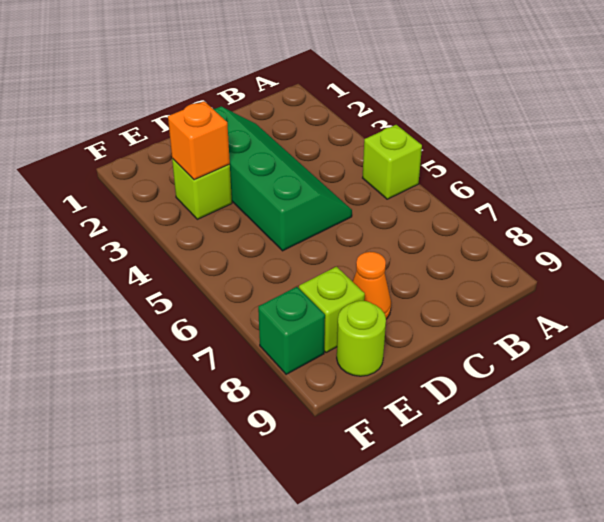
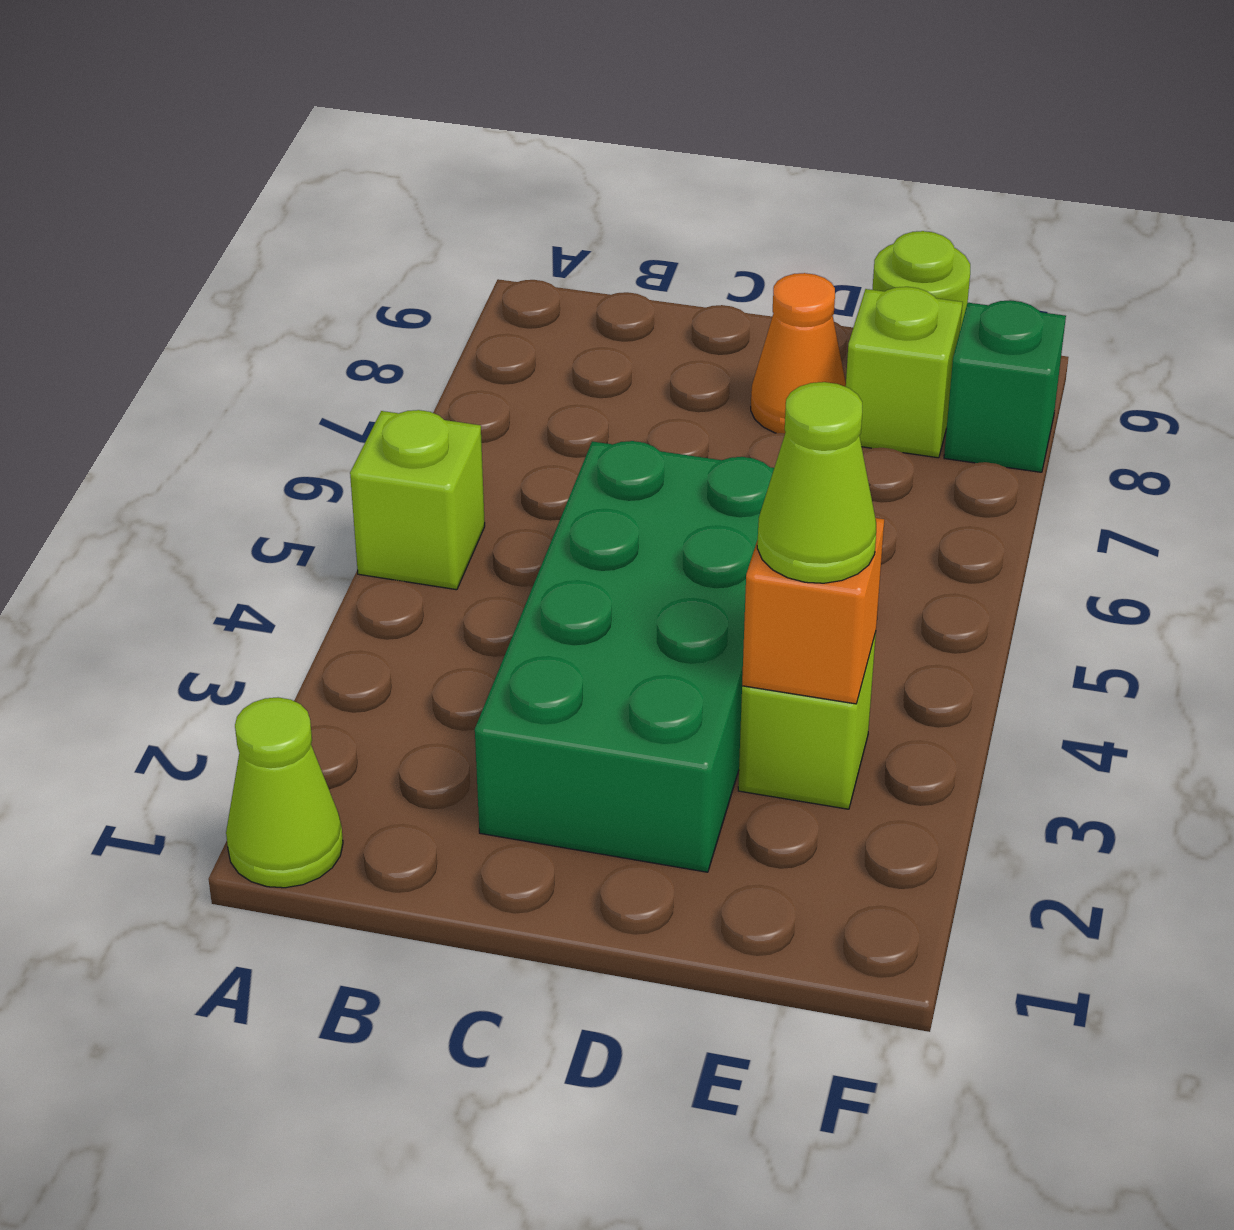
none -> lime 1x1 cone [226,697,343,888]
green 2x4 slope [214,107,352,251] -> green 2x4 brick [475,441,774,872]
none -> lime 1x1 cone [757,382,876,583]

